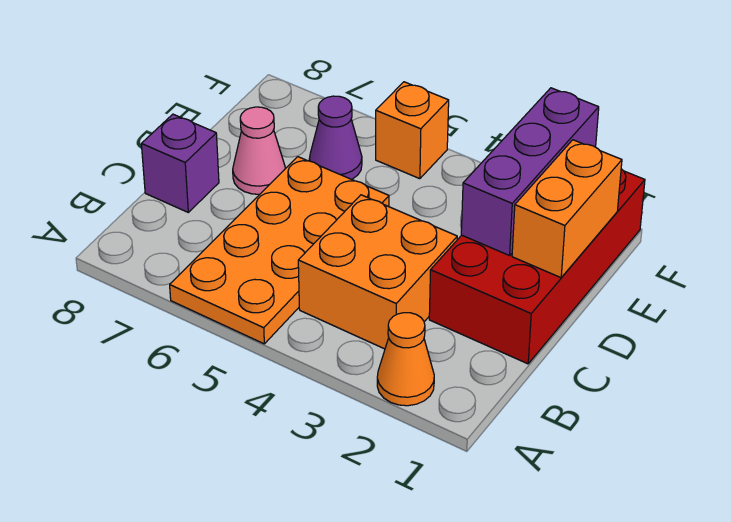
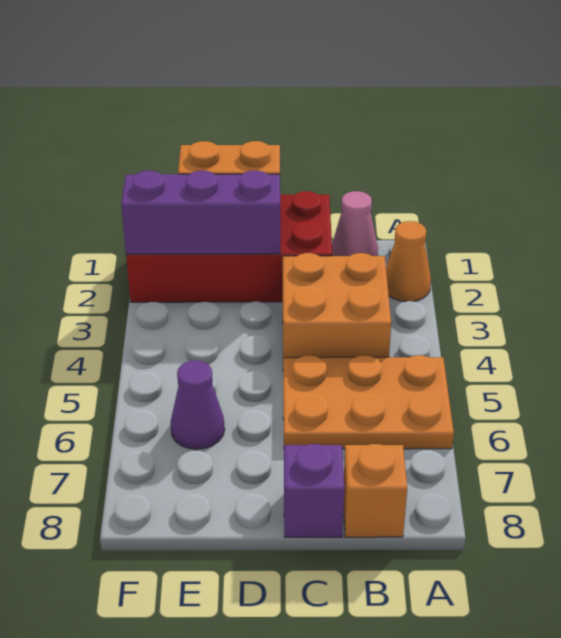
orange 2x4 plate [170,157,389,344] -> orange 2x3 plate [283,355,454,449]
pink 1x1 cone [233,107,285,194] -> pink 1x1 cone moved to [332,191,378,256]
orange 1x1 brick [376,82,449,179] -> orange 1x1 brick moved to [344,444,407,537]

